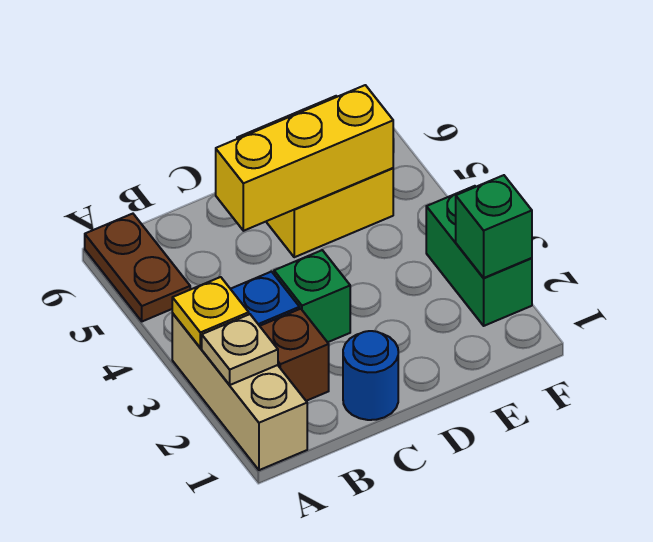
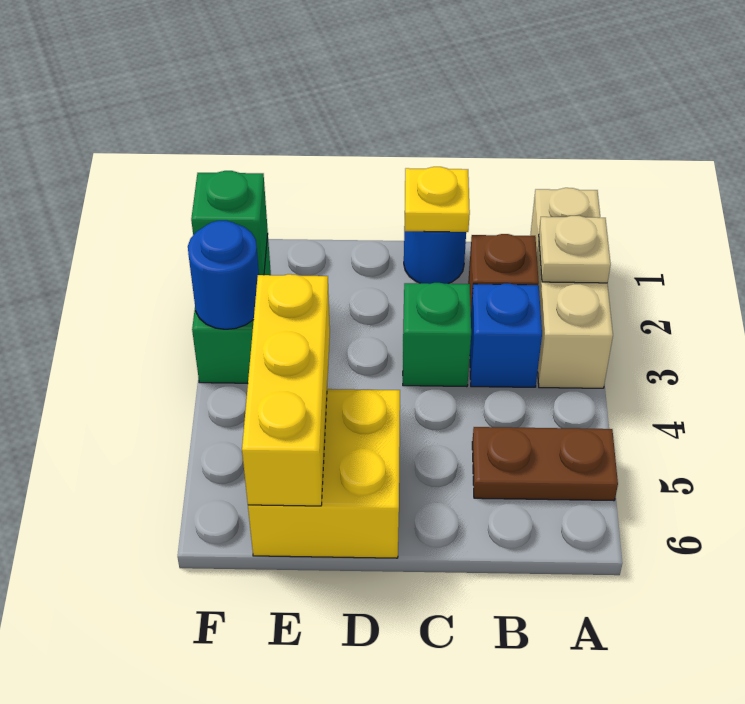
yellow 1x1 plate [172,277,249,348] -> yellow 1x1 plate moved to [405,167,470,232]
brown 1x2 plate [85,214,190,321] -> brown 1x2 plate turned to [472,427,618,501]
yellow 1x3 brick [216,85,393,231] -> yellow 1x3 brick turned to [242,274,330,506]
none -> blue 1x1 round brick [188,221,259,329]

